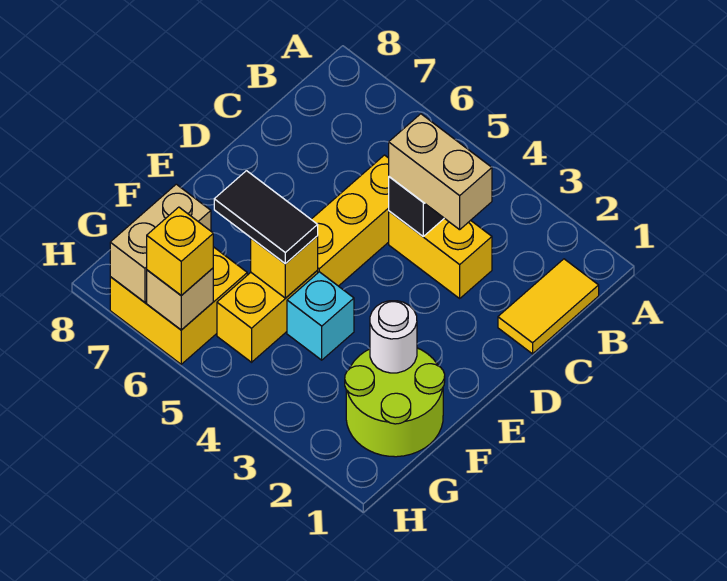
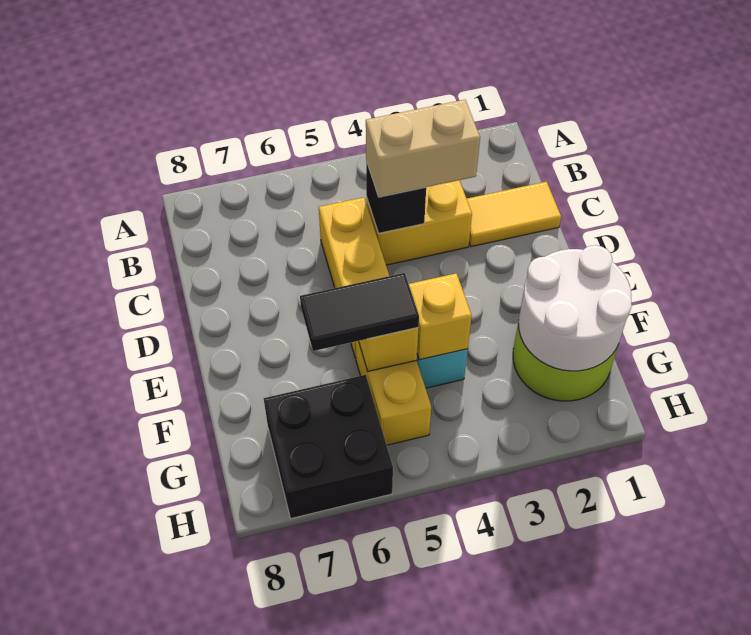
yellow 1x2 tile [498,259,599,354] -> yellow 1x2 tile turned to [467,182,561,247]
white 1x1 round brick [370,301,417,373] -> white 2x2 round brick [518,245,632,371]
yellow 2x2 brick [110,247,247,364] -> black 2x2 brick [264,375,393,518]
tan 1x2 brick [110,184,211,302] -> none
tan 1x1 brick [147,268,213,330] -> none
yellow 1x1 brick [147,207,213,295] -> yellow 1x1 brick moved to [409,273,472,360]

